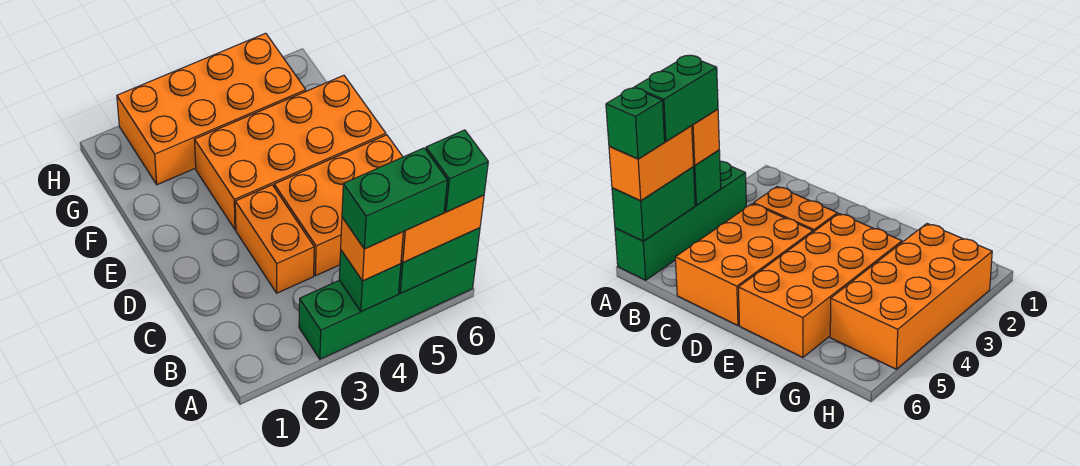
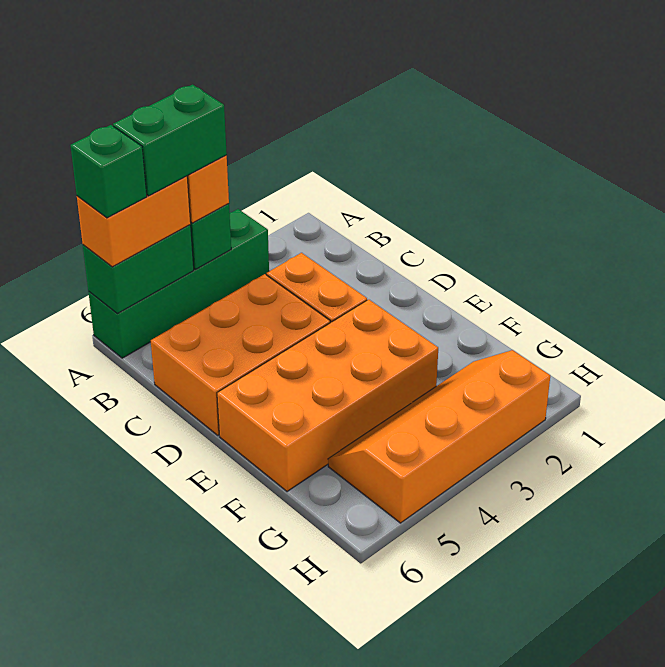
orange 2x4 brick [117,33,306,185] -> orange 2x4 slope [328,350,550,523]

